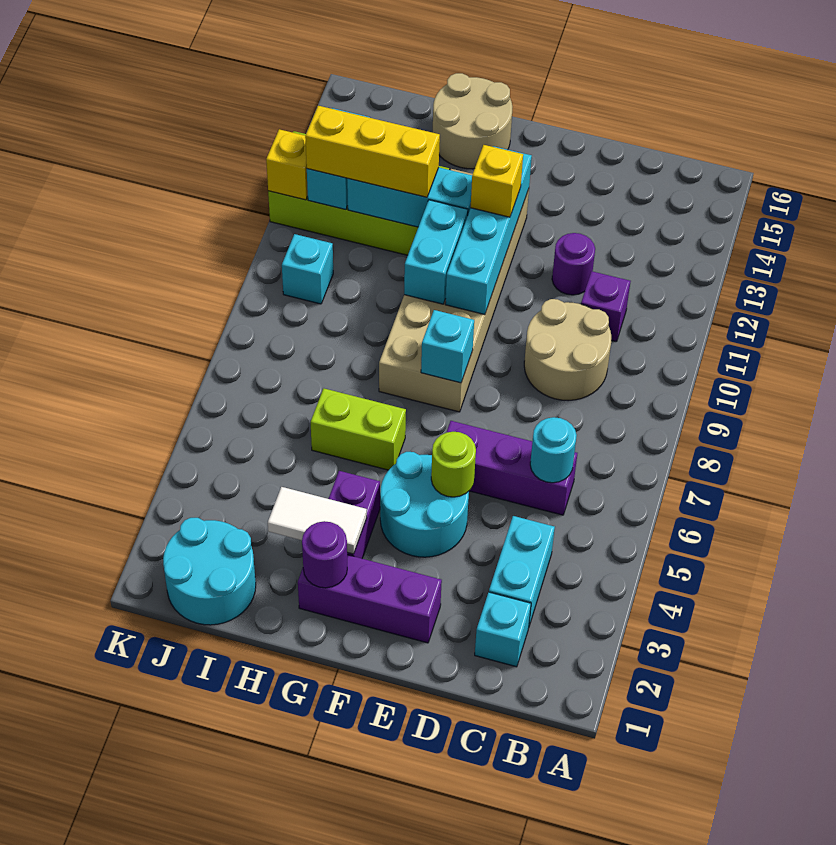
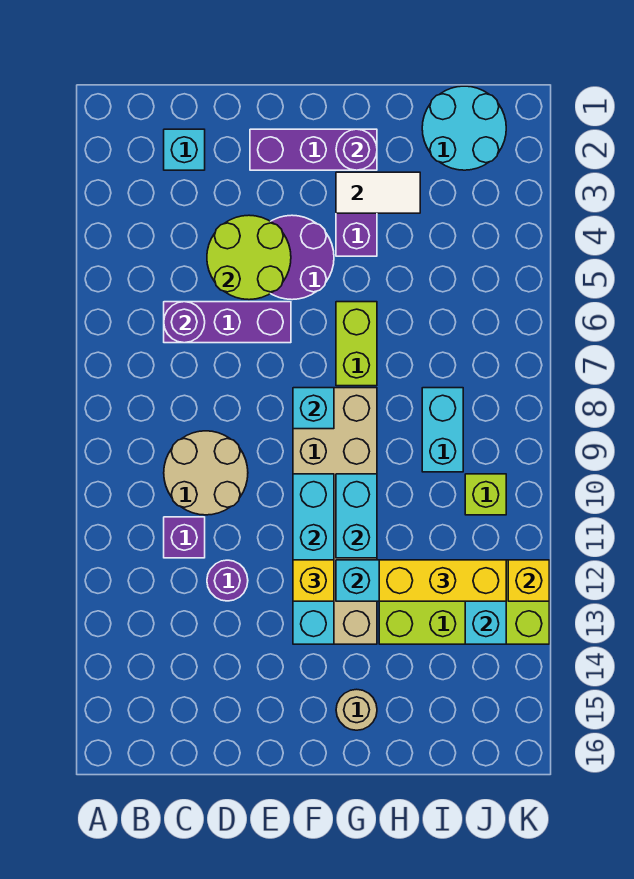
cyan 1x2 brick [489,516,555,626] -> cyan 1x2 brick moved to [422,388,463,472]
cyan 1x1 round brick [530,417,577,483] -> purple 1x1 round brick [164,302,205,343]
cyan 2x2 round brick [380,452,469,557] -> purple 2x2 round brick [271,215,334,300]
lime 1x1 round brick [431,432,476,497] -> lime 2x2 round brick [207,215,291,300]
lime 1x2 brick [311,389,406,470] -> lime 1x2 brick turned to [336,302,377,386]
tan 2x2 round brick [433,73,512,169] -> tan 1x1 round brick [336,689,377,730]
cyan 1x1 brick [282,234,333,304] -> lime 1x1 brick [465,474,506,515]

